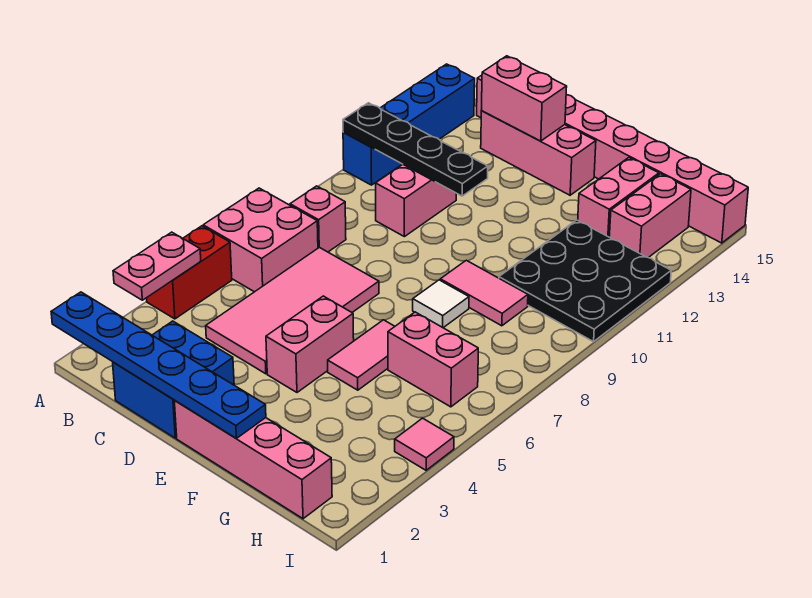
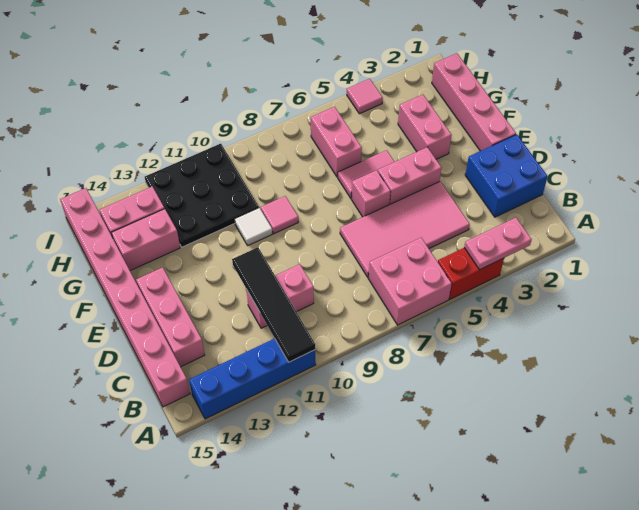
blue 1x6 plate [51,292,266,438] -> none
black 1x4 plate [343,103,488,196] -> black 1x4 tile [232,247,315,362]
pink 1x1 brick [290,186,346,252] -> pink 1x1 brick moved to [351,170,391,217]
pink 1x2 brick [482,56,567,141] -> pink 1x2 brick moved to [398,95,452,159]
white 1x1 tile [413,280,469,328] -> white 1x1 tile moved to [235,208,272,245]
pink 1x2 tile [440,260,528,326] -> pink 1x1 tile [261,196,298,234]

